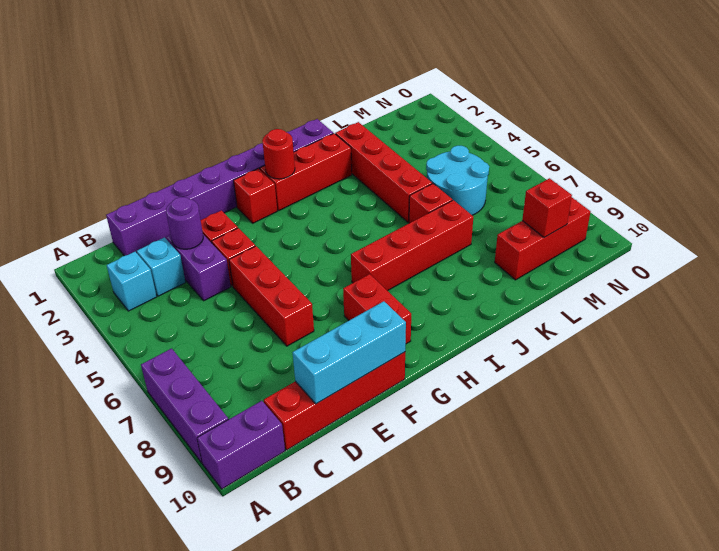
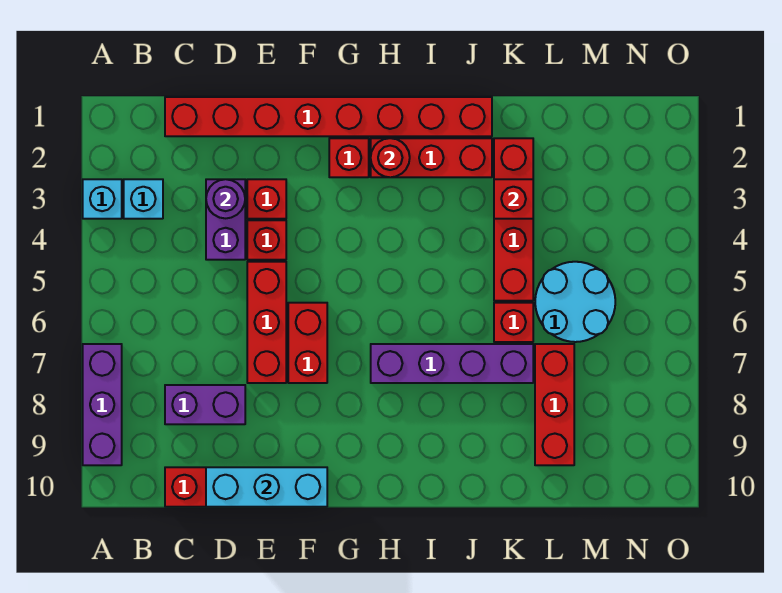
purple 1x2 brick [197,401,285,489] -> purple 1x2 brick moved to [165,385,245,424]
purple 1x8 brick [106,119,333,256] -> red 1x8 brick [165,97,492,136]
cyan 1x1 brick [137,238,186,296] -> cyan 1x1 brick moved to [83,179,122,219]
red 1x2 brick [343,274,411,344] -> red 1x2 brick moved to [288,303,327,383]
red 1x4 brick [351,200,473,291] -> purple 1x4 brick [371,344,533,383]
red 1x3 brick [495,198,590,280] -> red 1x3 brick turned to [535,344,574,465]
red 1x1 brick [522,178,572,237] -> red 1x1 brick moved to [494,179,533,219]

